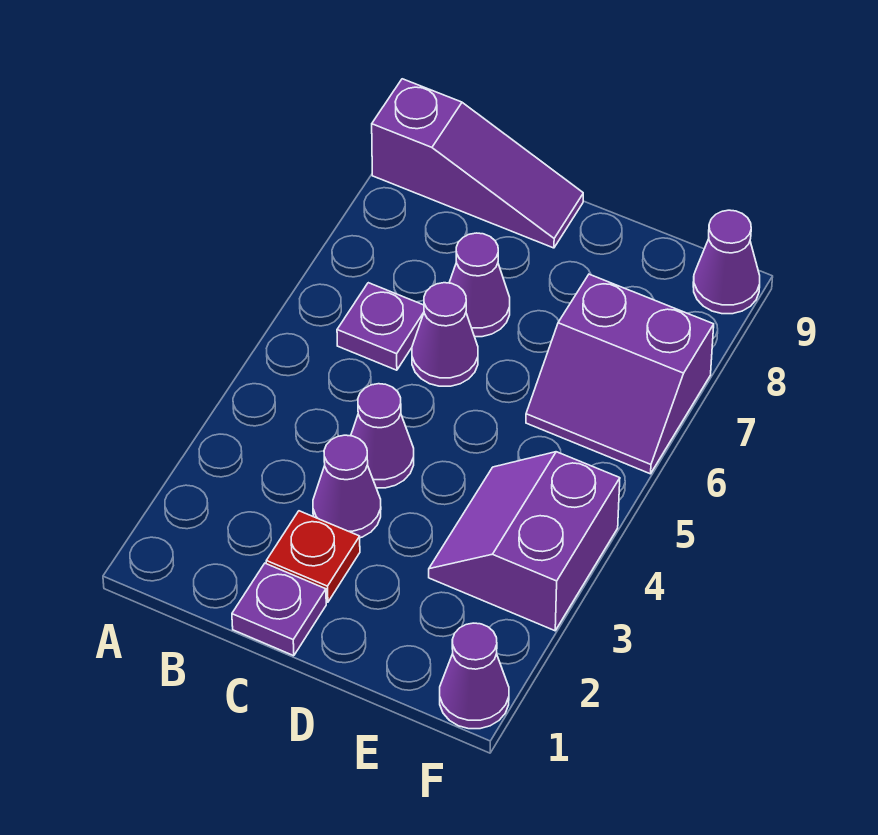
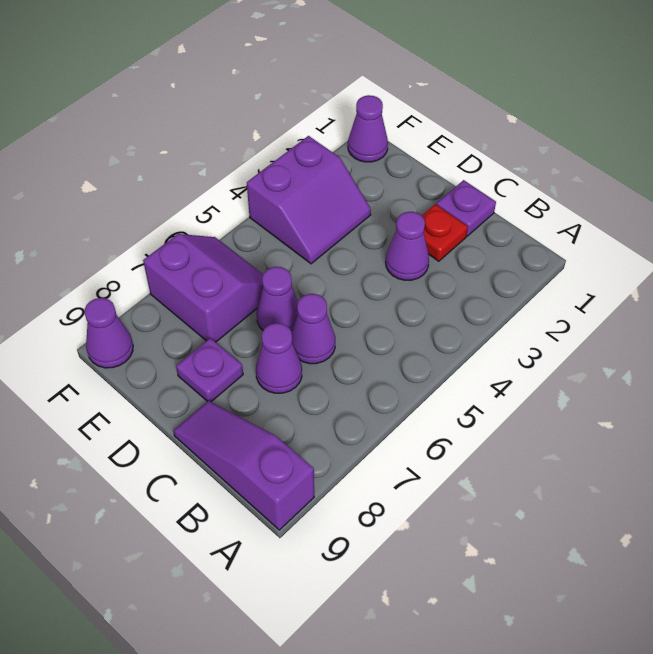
purple 1x1 plate [337,283,424,370] -> purple 1x1 plate moved to [176,338,243,402]
purple 1x1 cone [351,384,414,488] -> purple 1x1 cone moved to [257,267,298,332]

